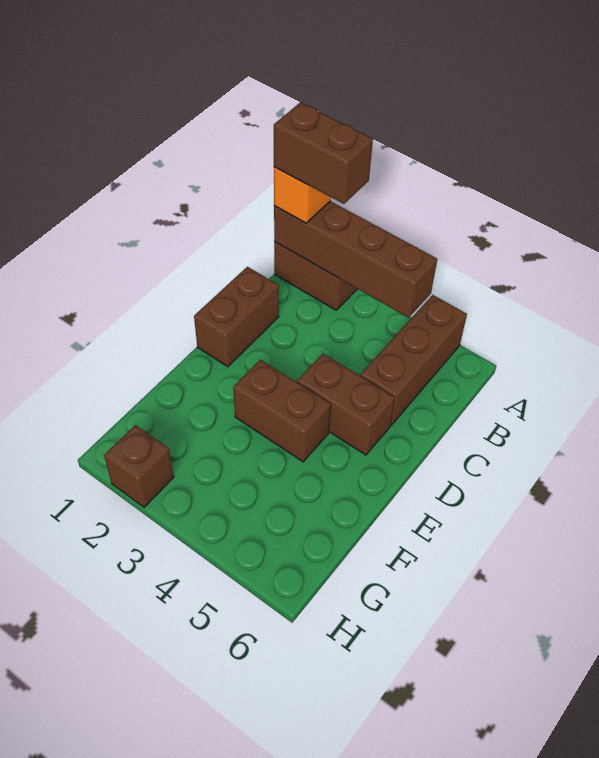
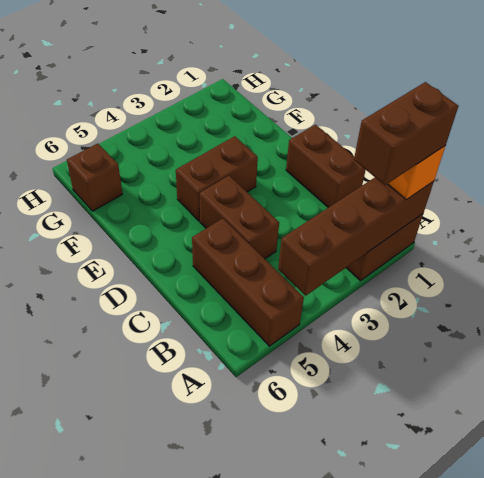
brown 1x2 brick [297,354,395,455] -> brown 1x2 brick turned to [200,176,279,259]
brown 1x1 brick [104,425,174,507] -> brown 1x1 brick moved to [67,143,122,211]

